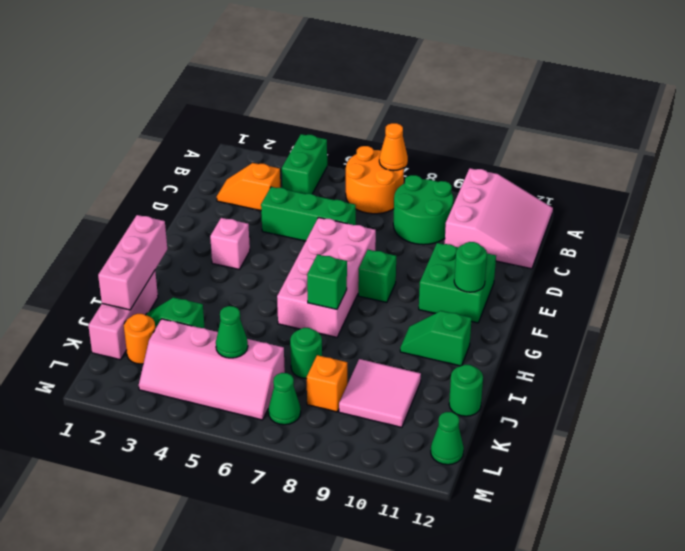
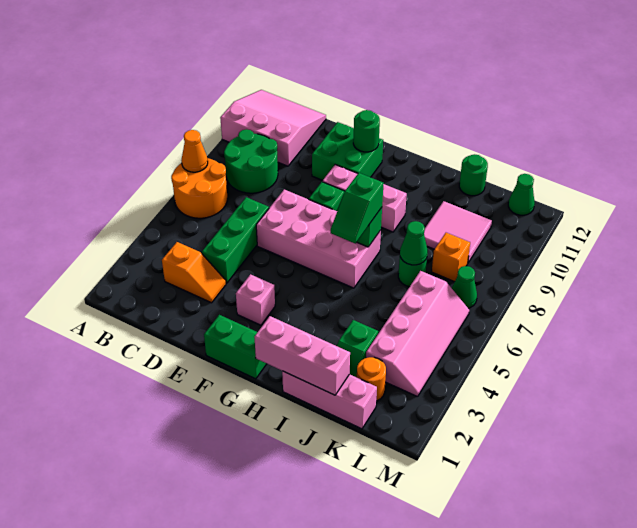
green 1x2 brick [282,134,327,194] -> green 1x2 brick moved to [204,315,267,379]
orange 1x2 slope [217,163,280,211] -> orange 1x2 slope turned to [162,242,226,303]
none -> pink 1x3 brick [322,165,407,232]
green 1x2 slope [400,311,472,366] -> green 1x2 slope moved to [331,173,384,243]
green 1x1 cone [216,306,248,358] -> green 1x1 cone moved to [400,221,428,265]

